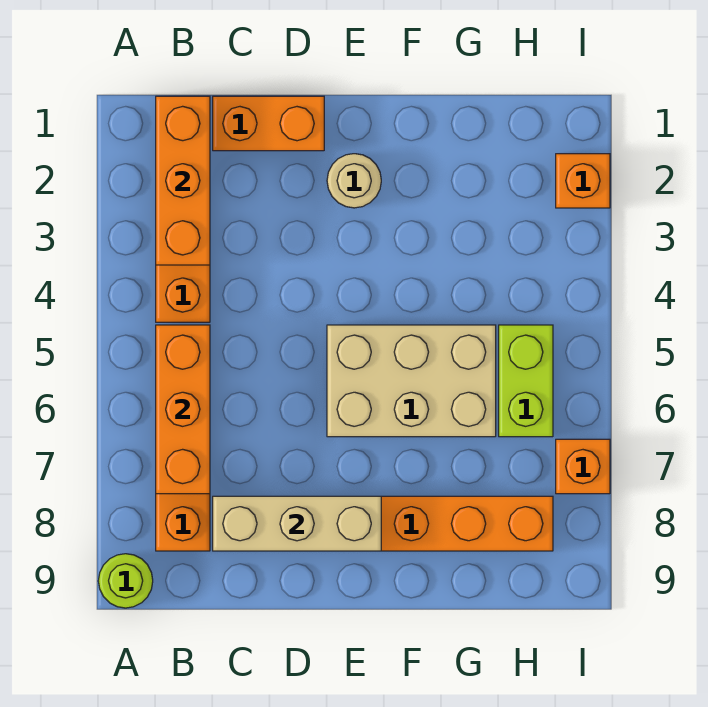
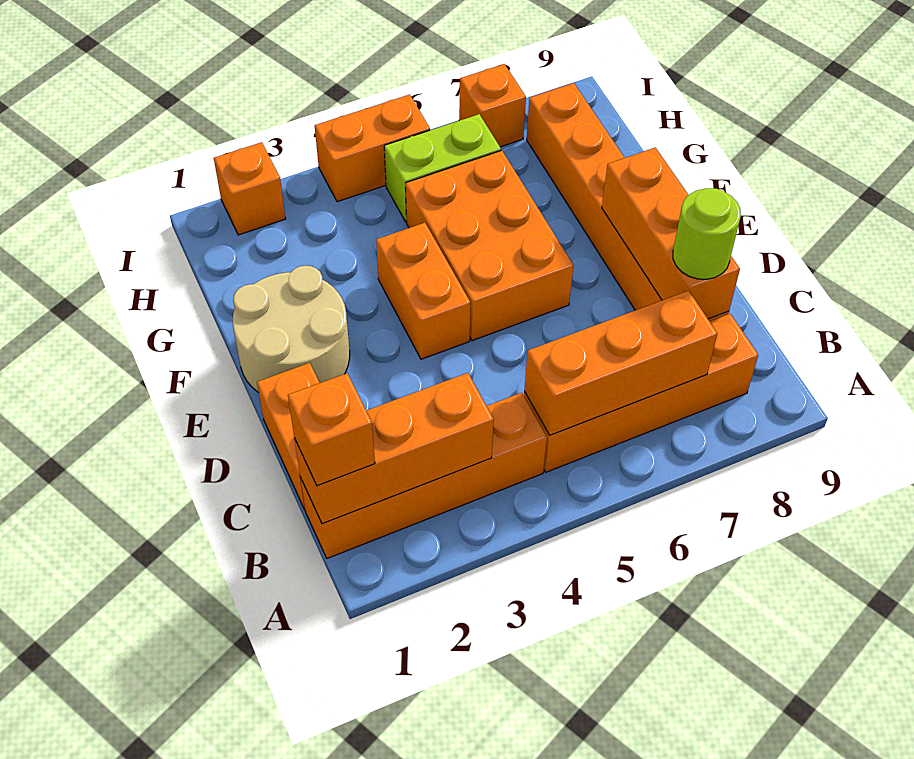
lime 1x1 round brick [98,554,153,608] -> lime 1x1 round brick moved to [673,188,741,279]
none -> orange 1x1 brick [288,373,375,486]
tan 1x3 brick [213,496,381,551] -> orange 1x3 brick [602,147,740,319]
tan 1x1 round brick [327,154,381,208] -> tan 2x2 round brick [233,266,350,393]
none -> orange 1x2 brick [376,223,470,359]
tan 2x3 brick [327,325,496,437] -> orange 2x3 brick [406,150,574,341]
none -> orange 1x2 brick [315,95,430,202]

